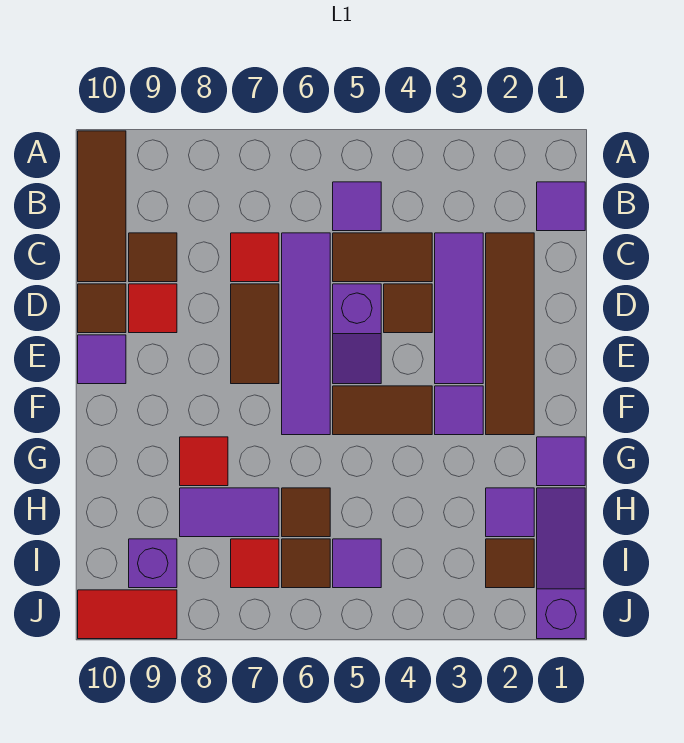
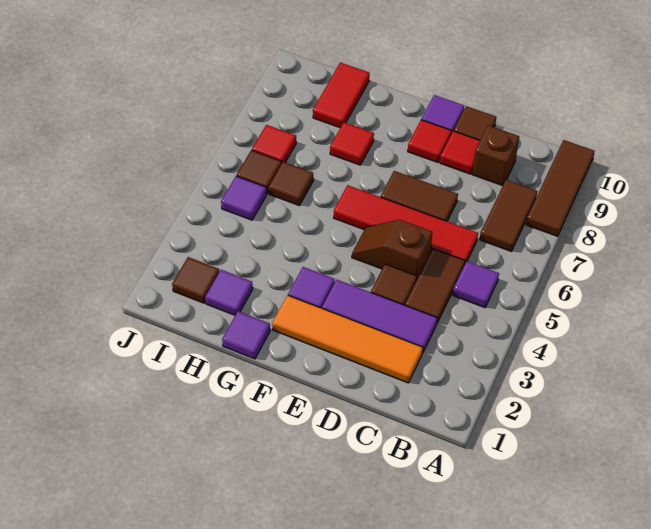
brown 1x3 tile [78,131,126,282] -> brown 1x3 tile turned to [526,140,595,236]
purple 1x1 tile [537,182,585,231] -> none
brown 1x4 tile [486,233,534,435] -> orange 1x4 tile [272,295,423,383]
purple 1x4 tile [282,233,330,435] -> red 1x4 tile [334,185,478,265]
red 1x1 tile [231,233,279,282] -> red 1x1 tile moved to [408,120,451,162]
brown 1x1 tile [129,233,177,282] -> brown 1x1 brick [472,125,519,186]
purple 1x2 slope [333,284,381,384] -> brown 1x2 slope [352,219,432,279]
brown 1x2 tile [333,386,432,435] -> brown 1x2 tile moved to [480,180,537,251]
purple 1x3 slope [537,488,585,639] -> none
purple 1x2 tile [180,488,279,537] -> none
purple 1x1 brick [129,539,177,588] -> none
red 1x2 tile [78,590,177,639] -> red 1x2 tile moved to [313,62,370,128]

